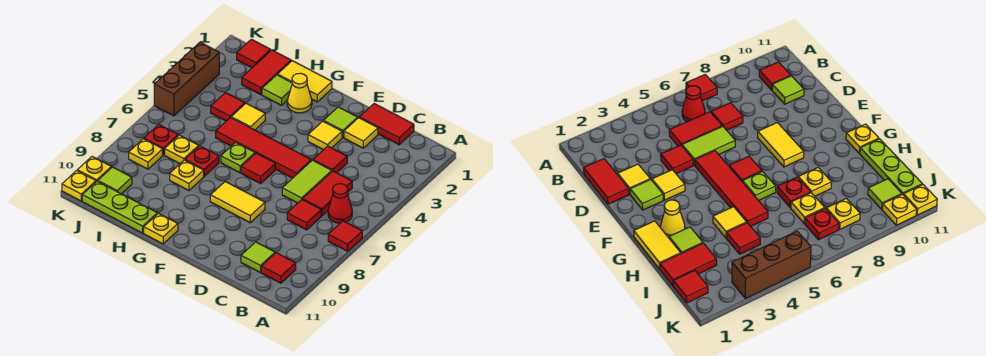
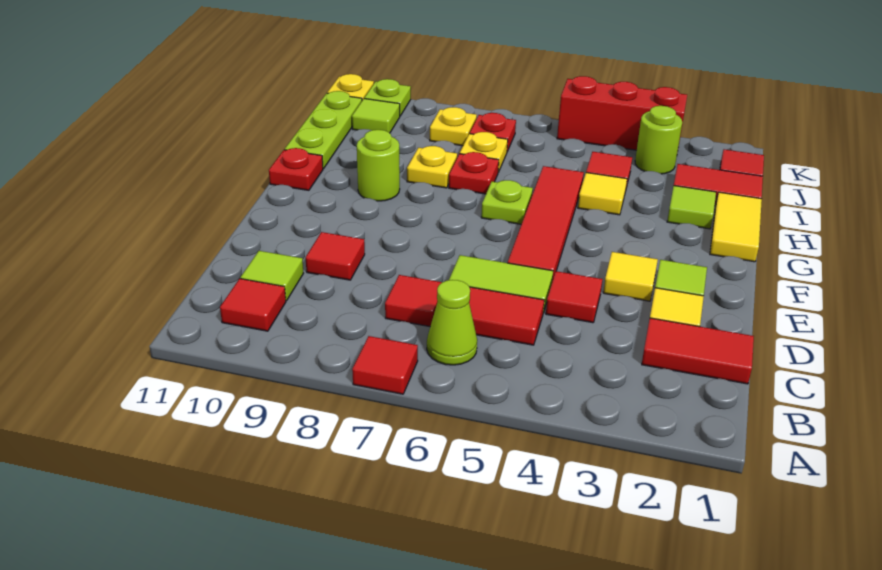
red 1x1 cone [328,184,352,223] -> lime 1x1 cone [427,280,477,365]
red 1x2 tile [359,104,414,145] -> red 1x2 tile turned to [642,318,754,384]
yellow 1x2 tile [210,182,265,223] -> none
red 1x1 tile [241,153,275,184] -> red 1x1 tile moved to [306,232,365,280]
yellow 1x1 cone [287,73,312,113] -> none
none -> lime 1x1 round brick [357,130,400,201]
yellow 1x1 plate [144,213,178,244] -> red 1x1 plate [269,148,323,190]
none -> lime 1x1 round brick [635,106,682,174]
brown 1x3 brick [154,42,219,116] -> red 1x3 brick [557,76,687,150]
yellow 1x1 plate [77,157,111,182] -> lime 1x1 plate [364,79,411,116]

